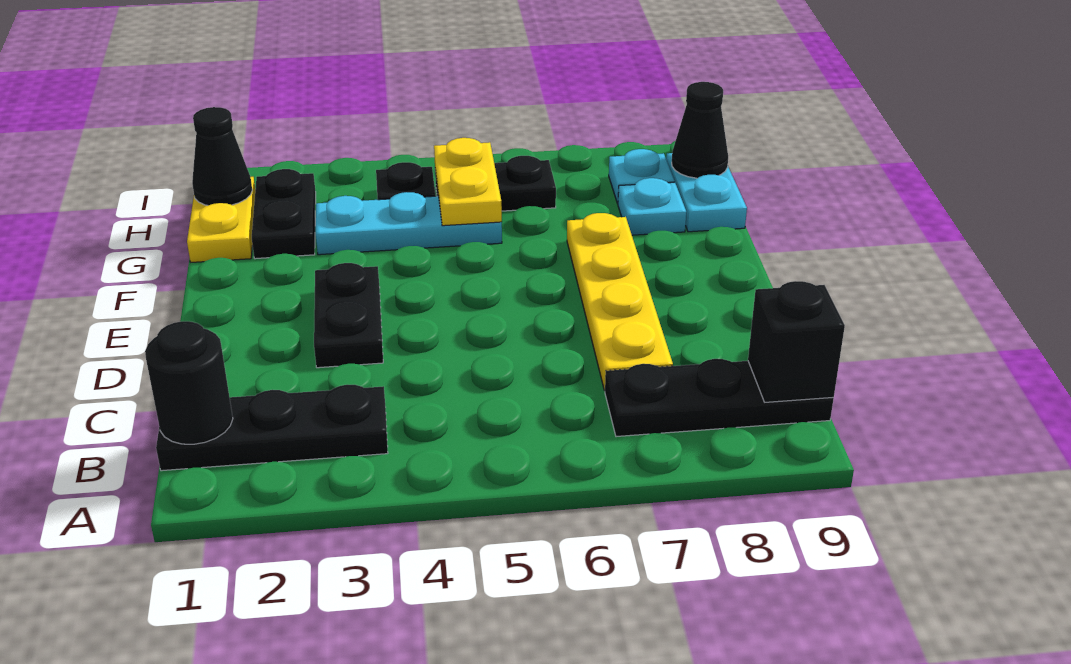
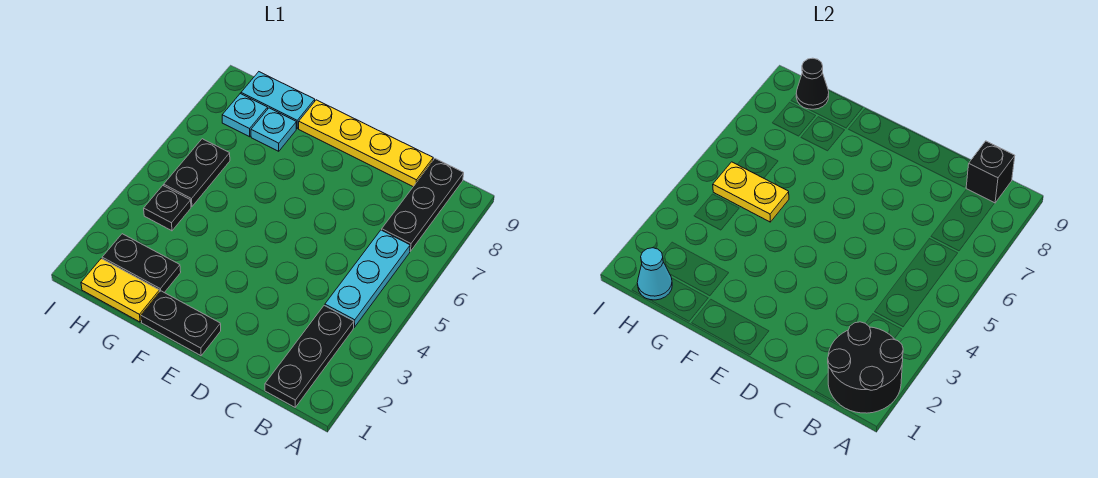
black 1x1 round brick [145,321,233,444] -> black 2x2 round brick [828,322,903,413]
yellow 1x4 plate [567,213,673,390] -> yellow 1x4 plate moved to [299,100,433,187]
black 1x2 plate [314,263,383,368] -> black 1x2 plate moved to [141,291,221,356]
cyan 1x3 plate [316,192,502,255] -> cyan 1x3 plate moved to [325,230,410,327]
black 1x1 cone [192,107,252,206] -> cyan 1x1 cone [637,248,672,300]

